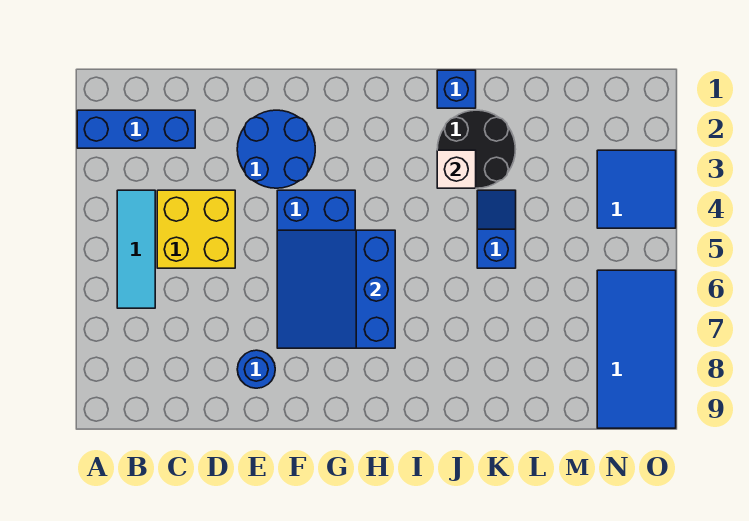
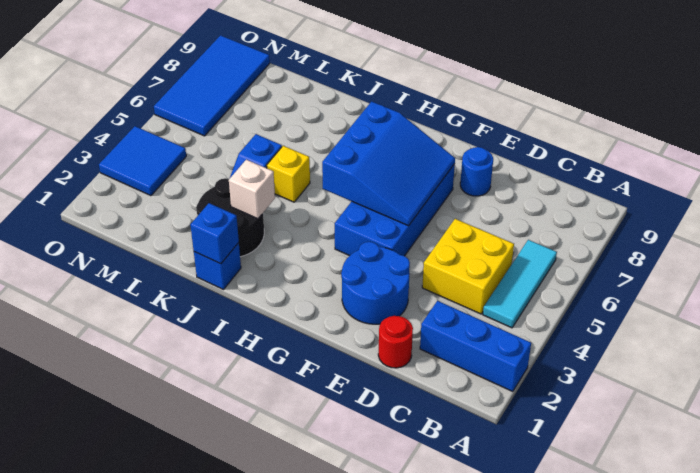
none -> red 1x1 round brick [378,316,413,368]
none -> blue 1x1 brick [191,203,239,264]
none -> yellow 1x1 brick [267,146,310,202]

